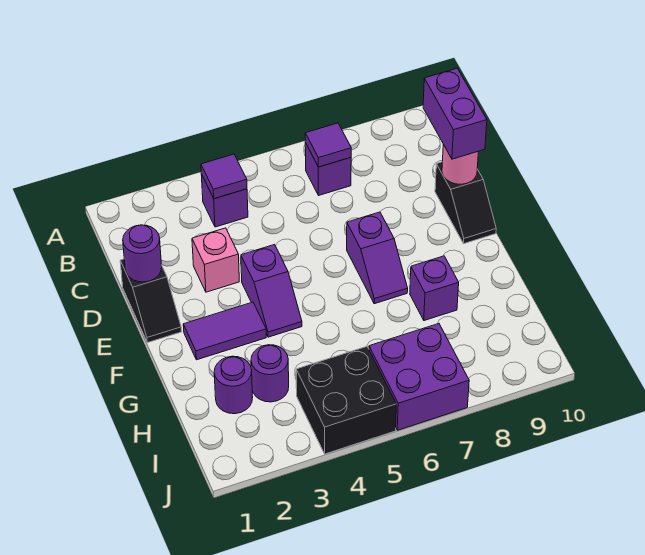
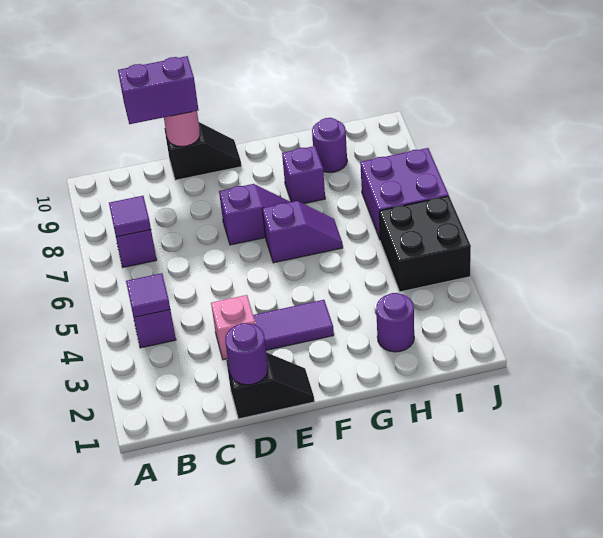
purple 1x2 slope [241,245,302,337] -> purple 1x2 slope moved to [262,201,343,263]
purple 1x2 tile [183,302,266,360] -> purple 1x2 tile turned to [253,300,334,350]
purple 1x1 round brick [251,345,289,402] -> purple 1x1 round brick moved to [312,118,347,173]

